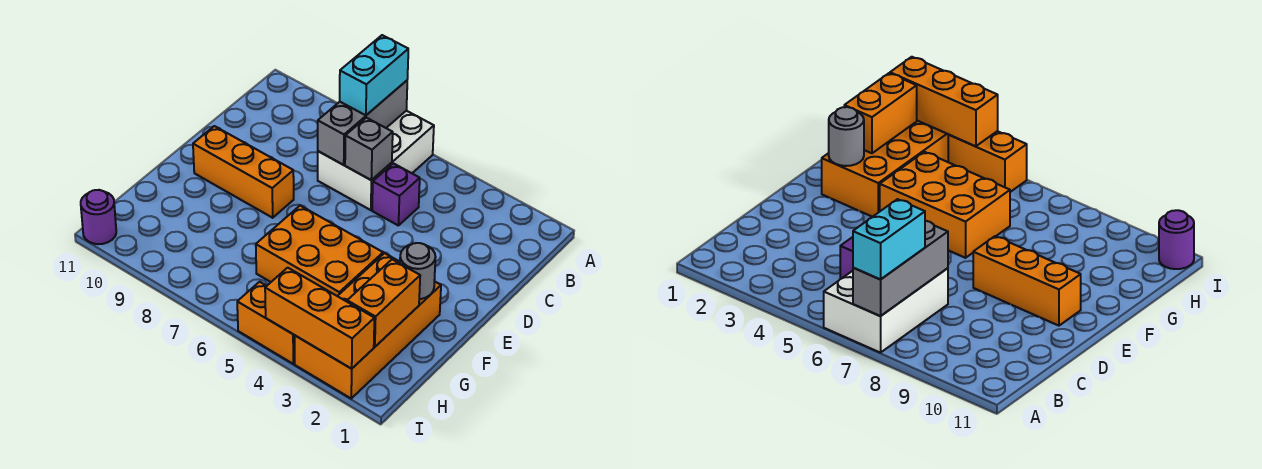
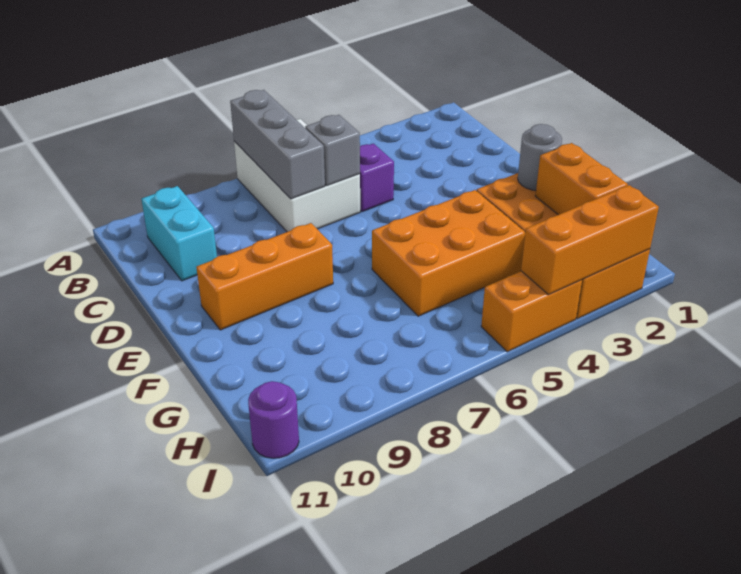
cyan 1x2 brick [340,35,408,115] -> cyan 1x2 brick moved to [141,186,217,281]

